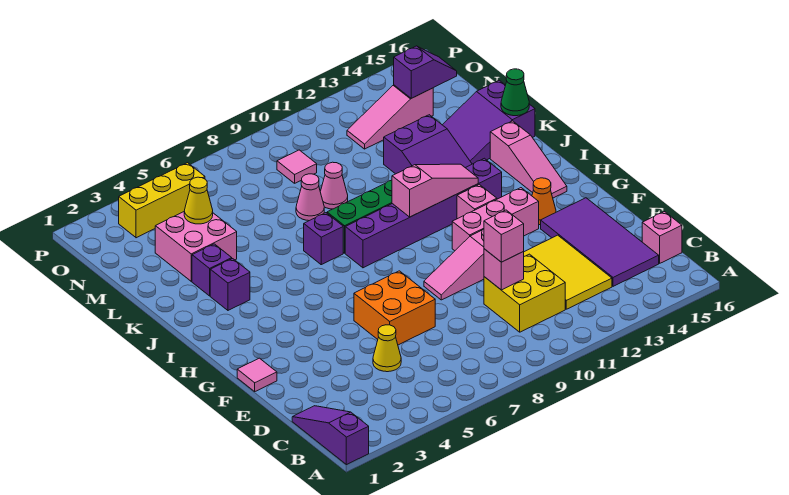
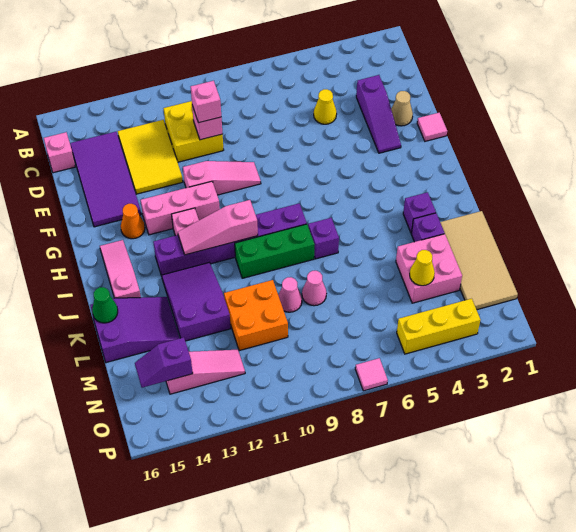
purple 1x3 slope [292,406,369,465] -> purple 1x3 slope moved to [356,75,401,153]
none -> tan 1x1 cone [391,91,413,126]
orange 2x2 brick [354,271,435,345] -> orange 2x2 brick moved to [224,280,288,351]
none -> tan 2x4 tile [440,211,518,310]
pink 1x1 tile [277,150,317,183] -> pink 1x1 tile moved to [355,358,388,391]

